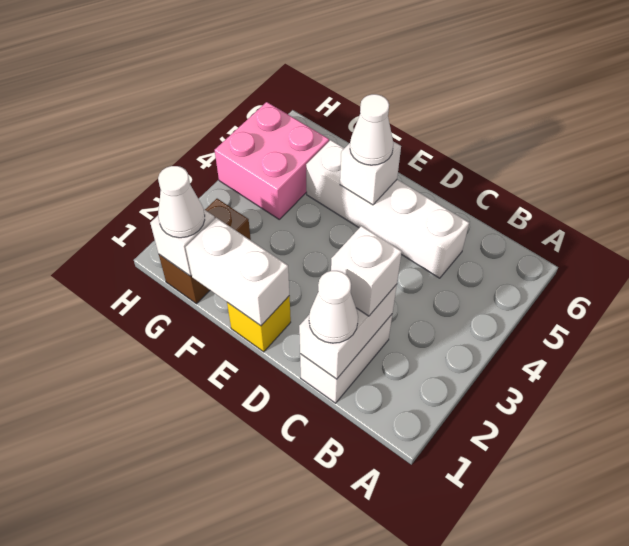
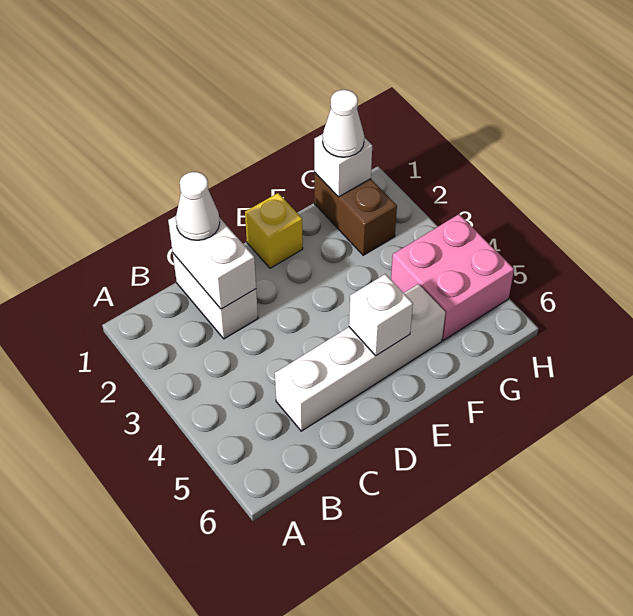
white 1x1 brick [331,226,402,316] -> none
white 1x2 brick [186,218,289,326] -> none
white 1x1 cone [350,94,393,165] -> none

